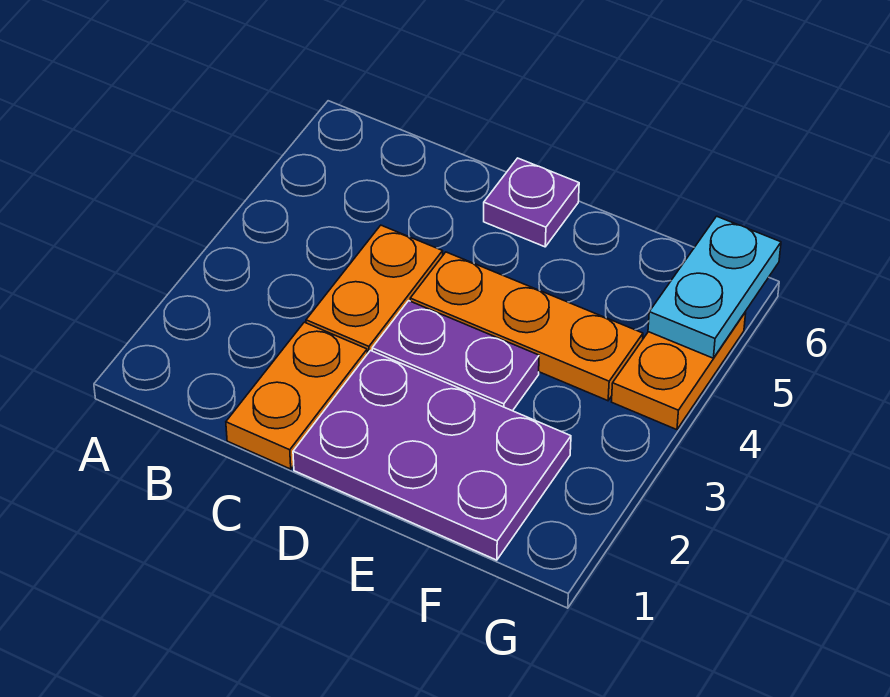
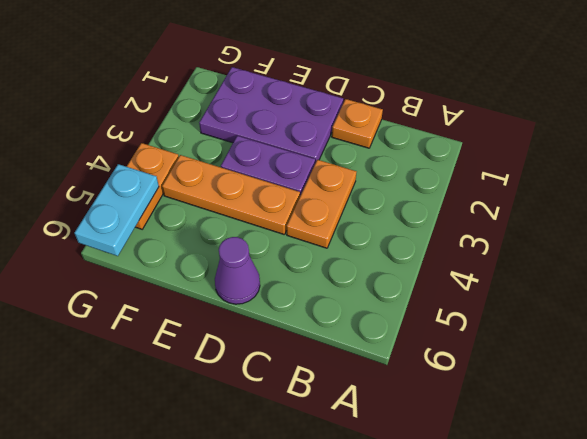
orange 1x2 plate [226,322,367,469] -> orange 1x1 plate [332,99,383,148]
purple 1x1 plate [484,158,579,247] -> purple 1x1 cone [215,237,260,304]

